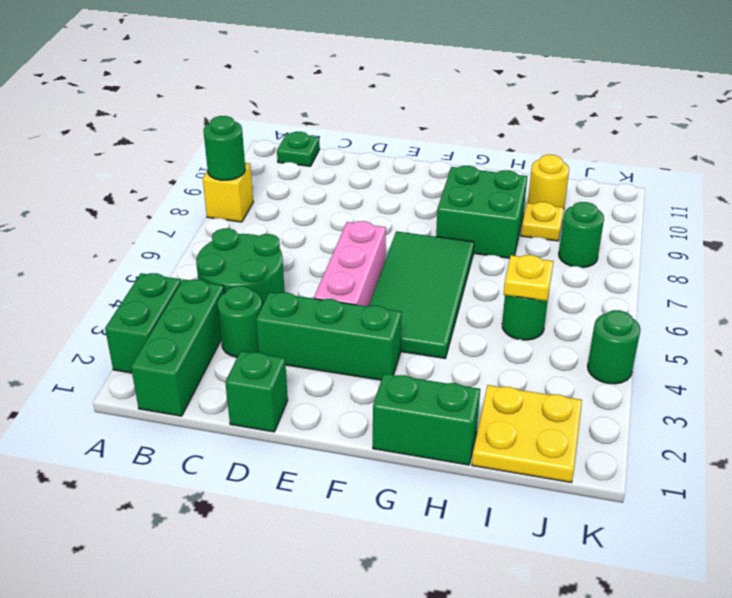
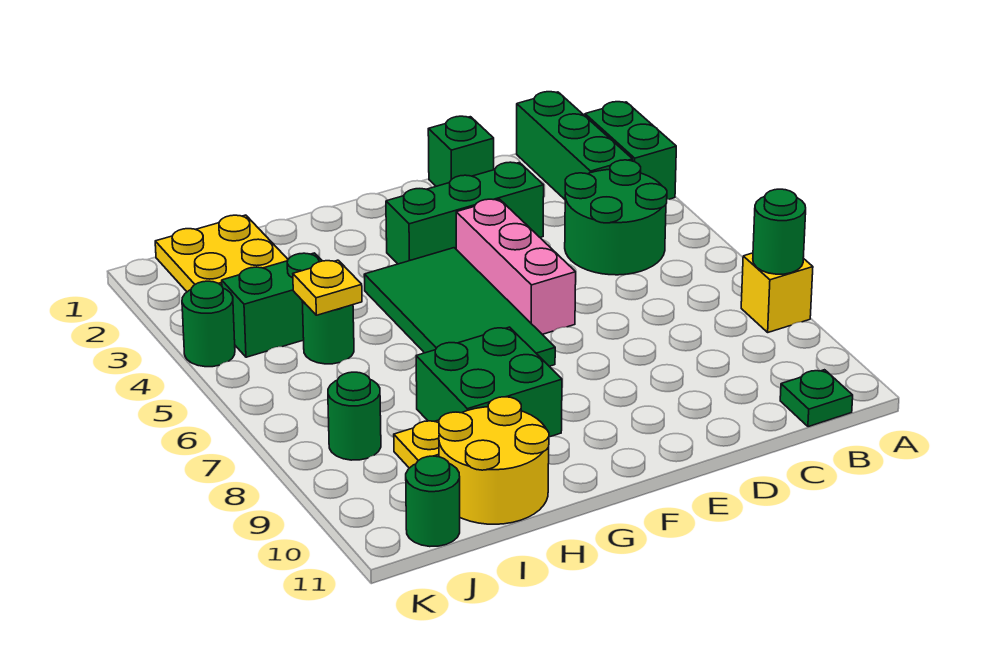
green 1x1 round brick [217,286,262,357] -> green 1x1 round brick moved to [406,456,460,547]
green 1x2 brick [373,374,480,465] -> green 1x2 brick moved to [222,253,322,357]
yellow 1x1 round brick [528,155,569,208] -> yellow 2x2 round brick [439,397,549,524]

